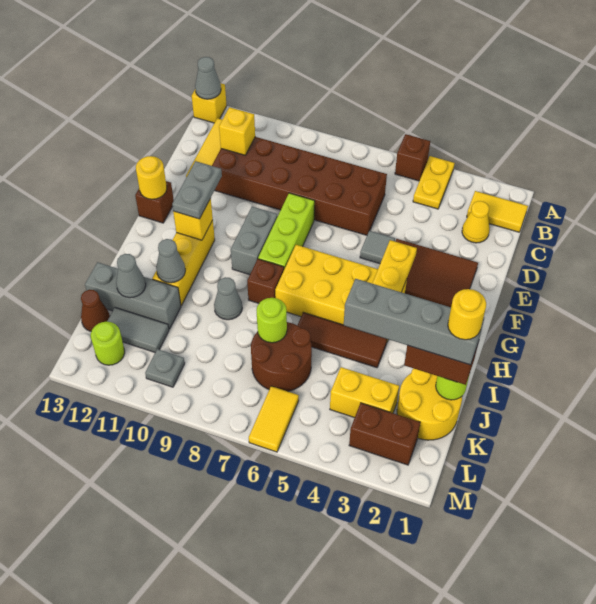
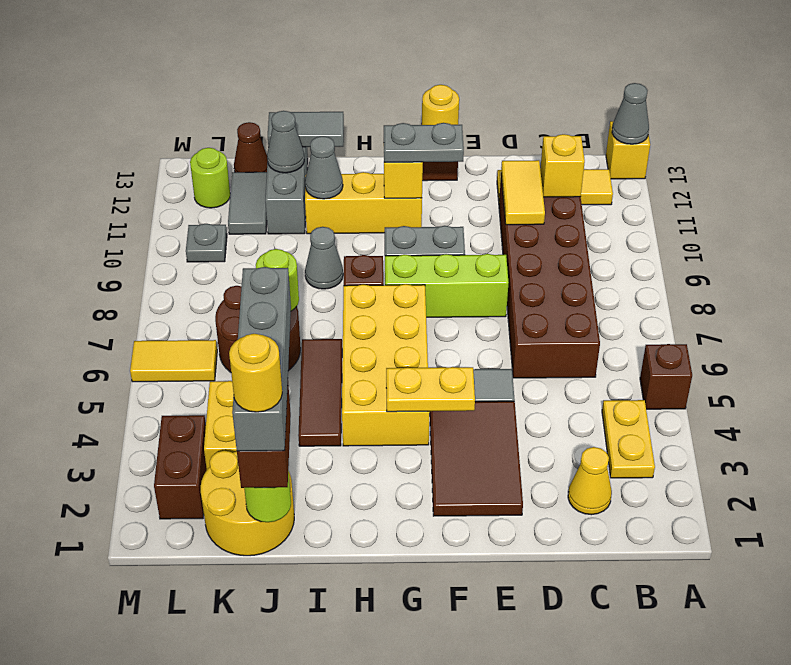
yellow 1x2 plate [413,156,455,209] -> yellow 1x2 plate turned to [602,400,655,478]
yellow 1x2 tile [467,191,528,232] -> yellow 1x2 tile moved to [501,160,545,225]
none -> grey 1x2 tile [268,112,344,147]

